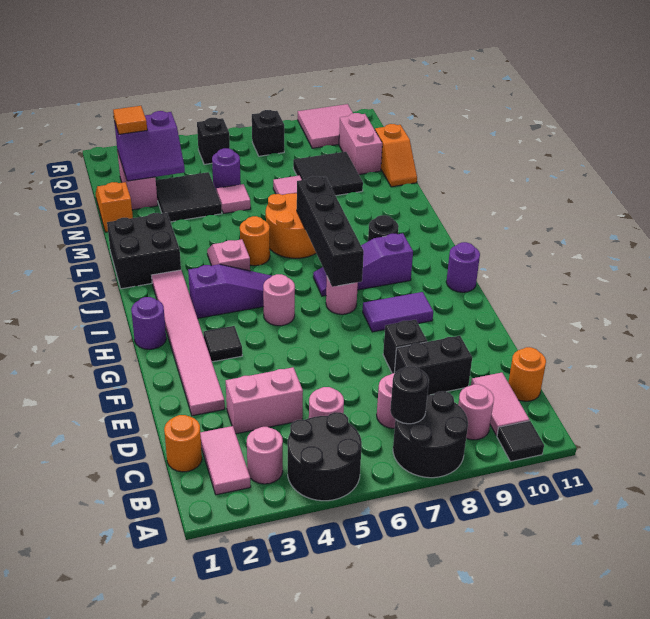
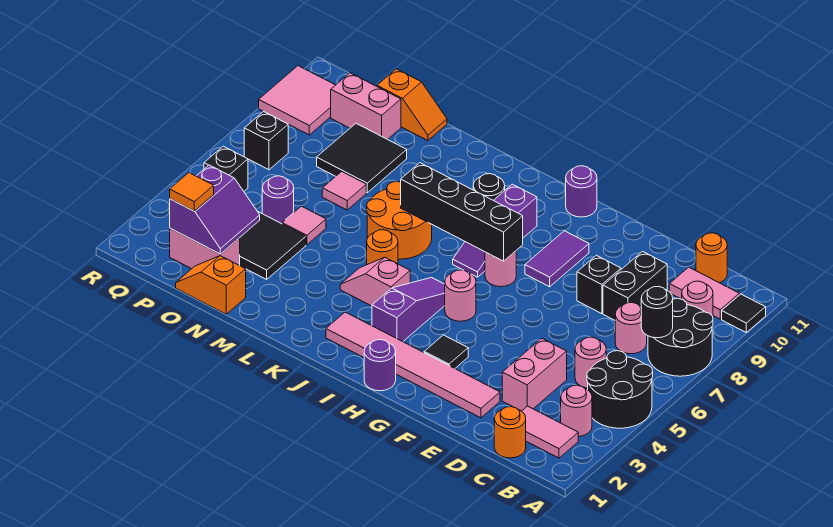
black 2x2 brick [107,213,181,289] -> none

